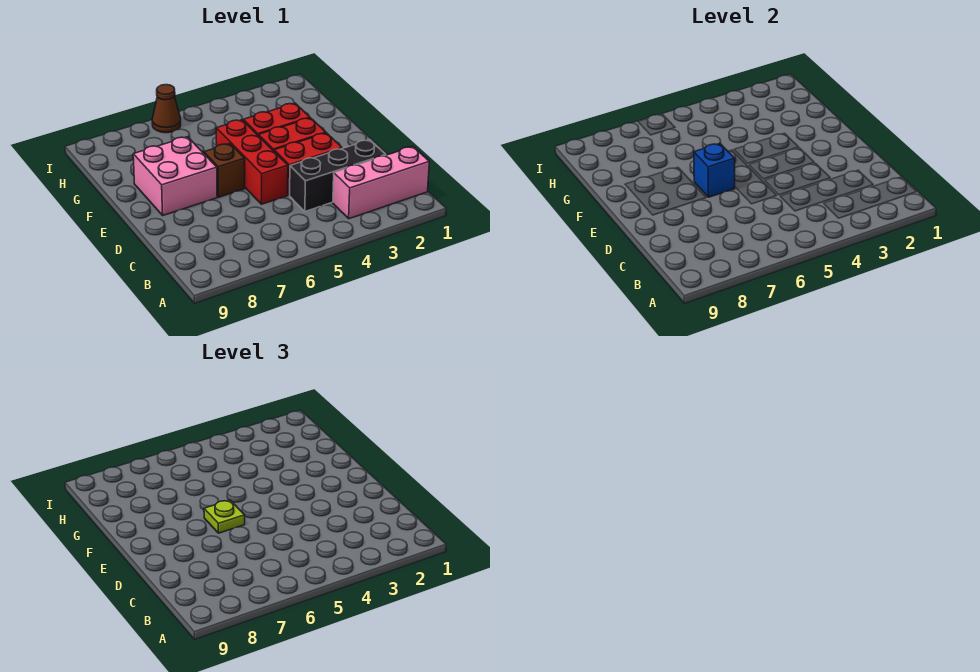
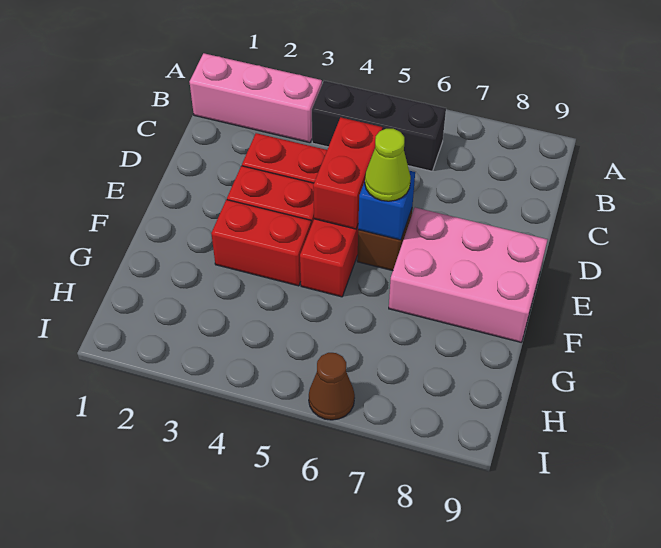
black 1x3 brick [290,140,385,211] -> black 1x3 brick moved to [312,81,446,171]
none -> red 1x2 brick [313,117,382,229]
lime 1x1 plate [204,500,245,533] -> lime 1x1 cone [365,129,411,201]
pink 2x2 brick [133,137,217,215] -> pink 2x3 brick [389,208,547,342]

